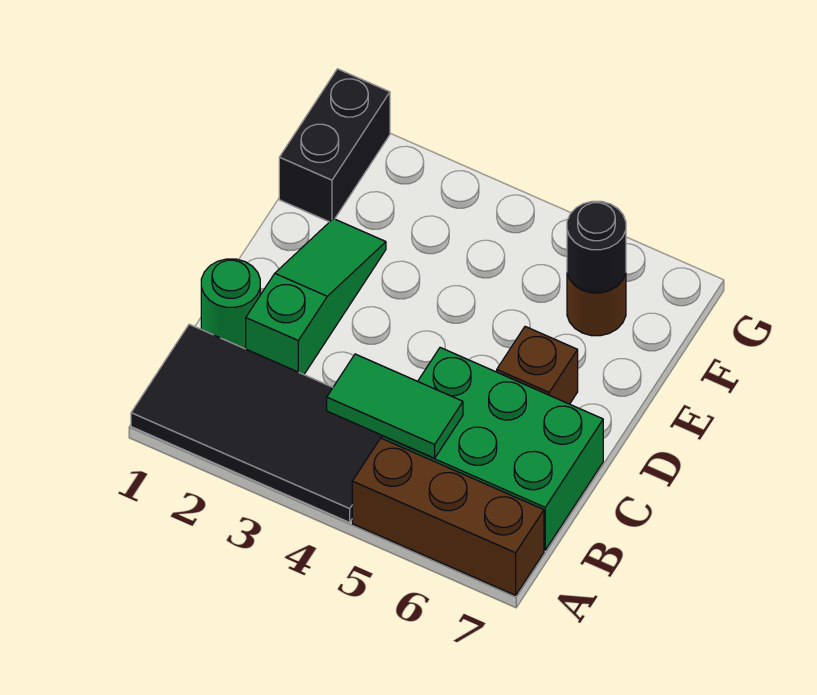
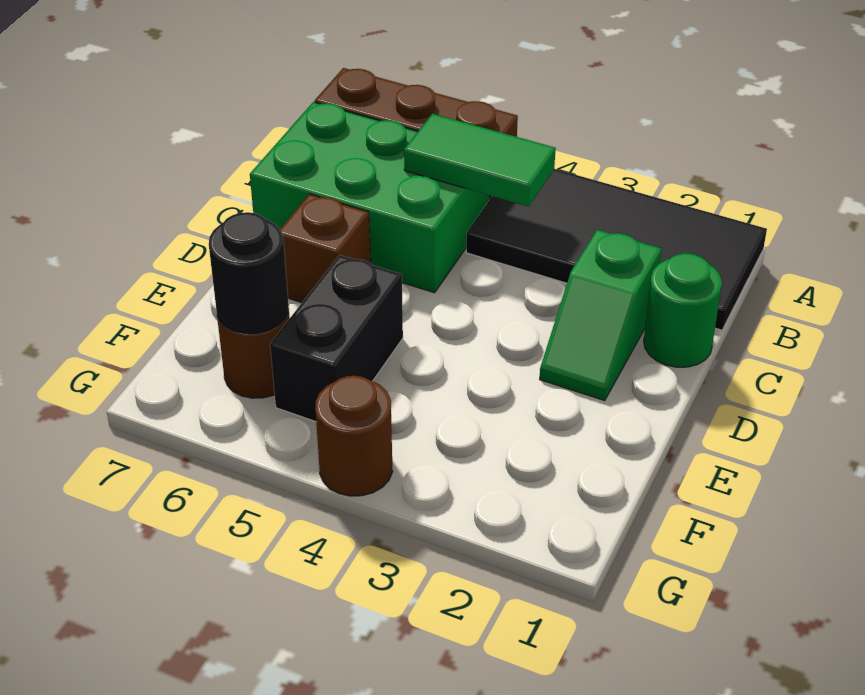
green 1x3 slope [246,219,386,374] -> green 1x2 slope [540,230,661,400]
black 1x2 brick [279,69,390,222] -> black 1x2 brick moved to [270,255,403,422]
none -> brown 1x1 round brick [315,376,393,496]

